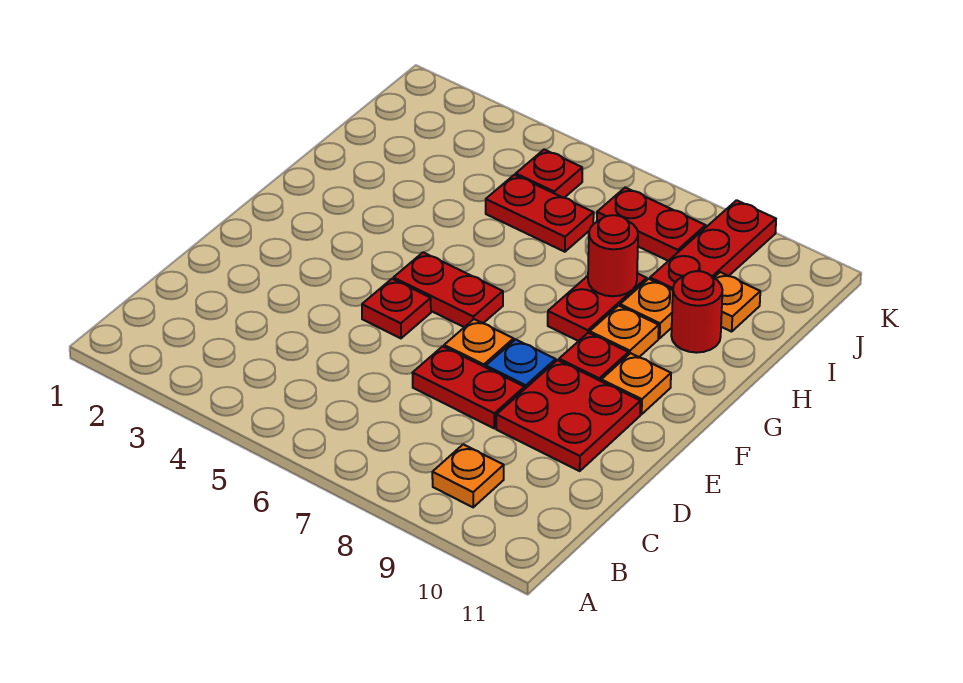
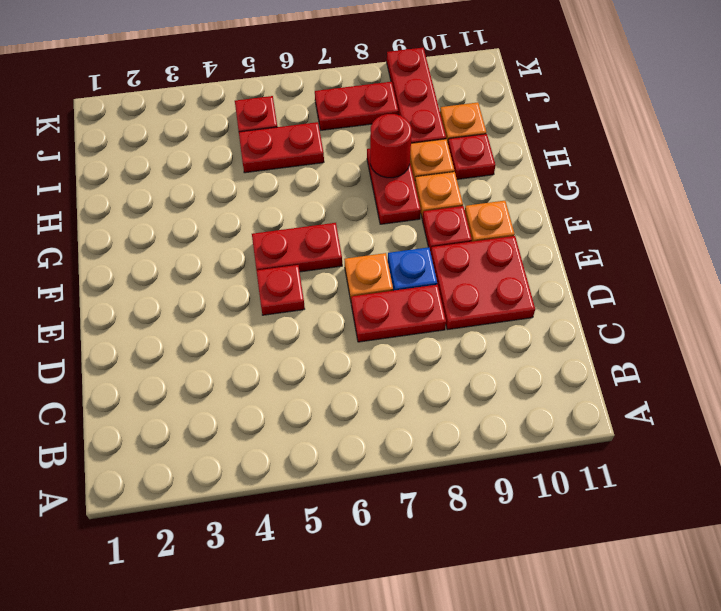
orange 1x1 plate [432,444,504,507] -> none
red 1x1 round brick [671,271,722,353] -> red 1x1 plate [448,134,496,179]

